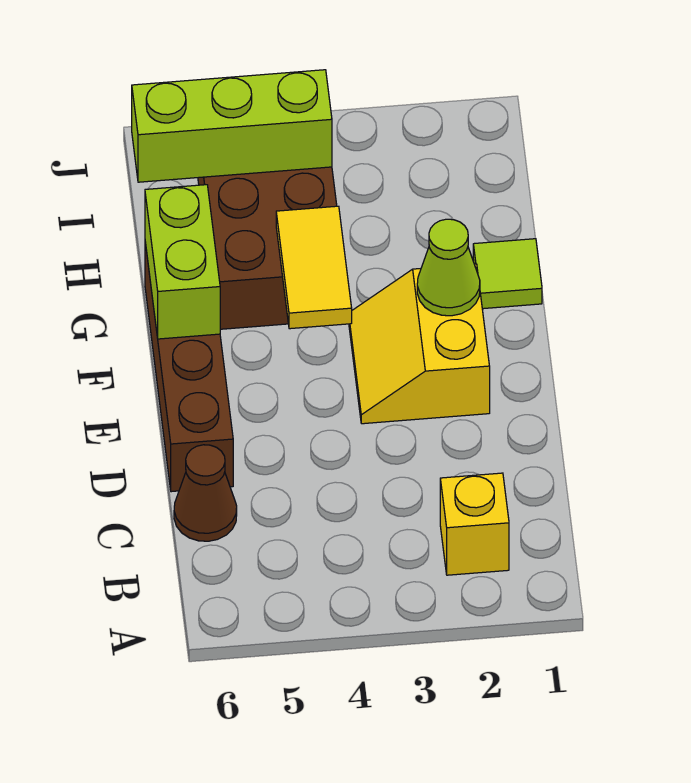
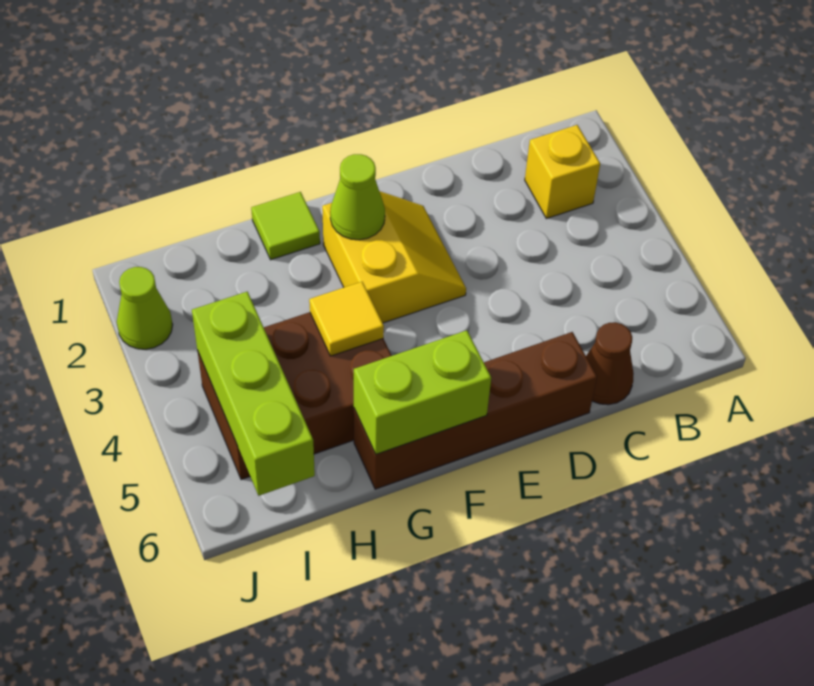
yellow 2x2 slope [349,264,490,424] -> yellow 2x2 slope turned to [322,191,466,323]
yellow 1x2 tile [276,206,352,329] -> yellow 1x1 tile [309,282,384,356]
none -> lime 1x1 cone [117,267,173,349]

